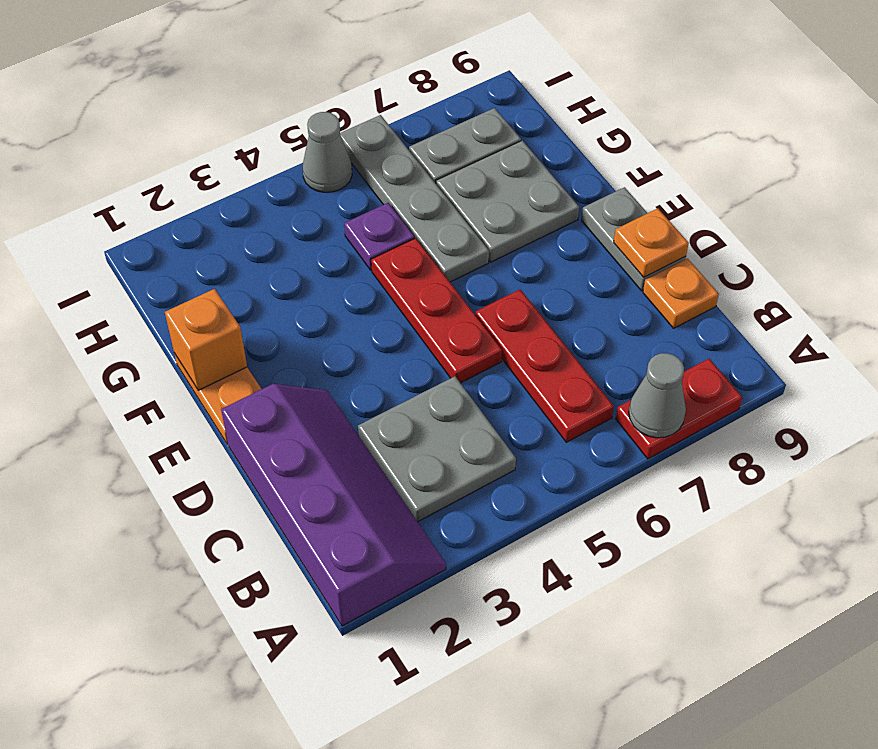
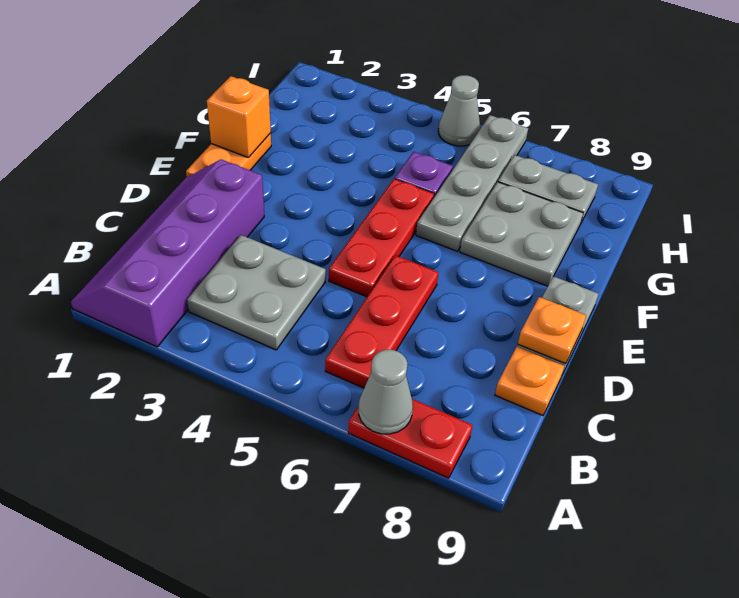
purple 2x4 slope [221,384,446,626] -> purple 2x4 slope turned to [71,159,264,347]

